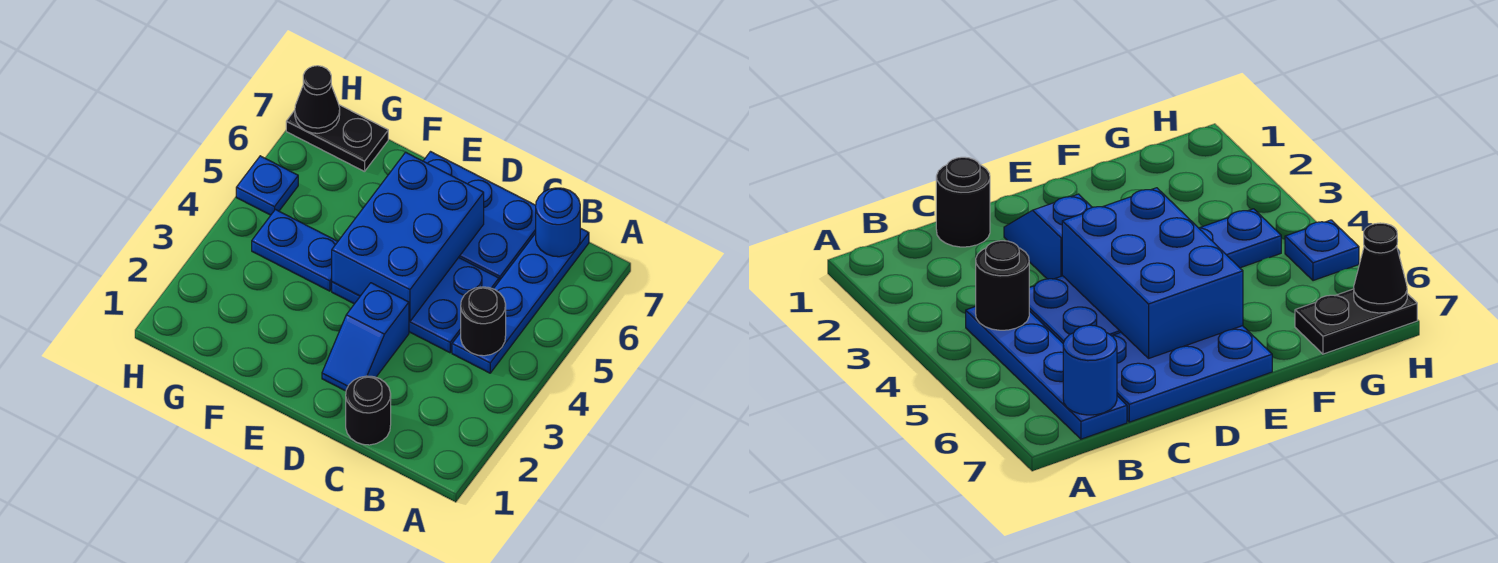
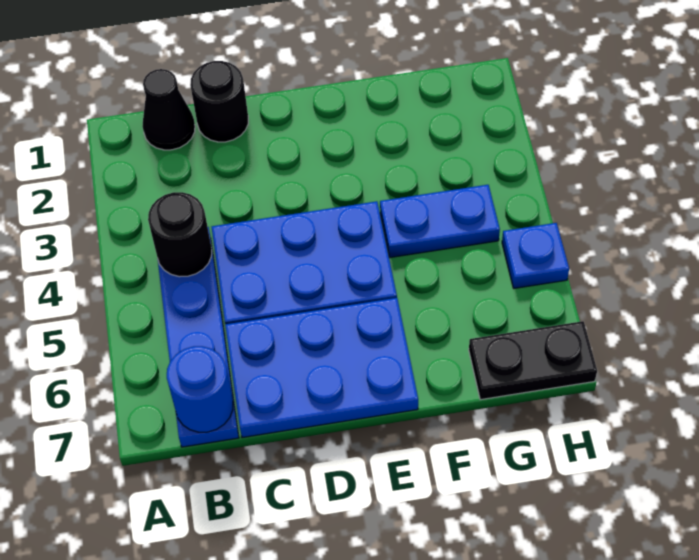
blue 1x2 slope [322,283,409,391] -> none
blue 2x3 brick [332,152,484,322] -> none
black 1x1 cone [295,66,340,133] -> black 1x1 cone moved to [142,69,195,150]

